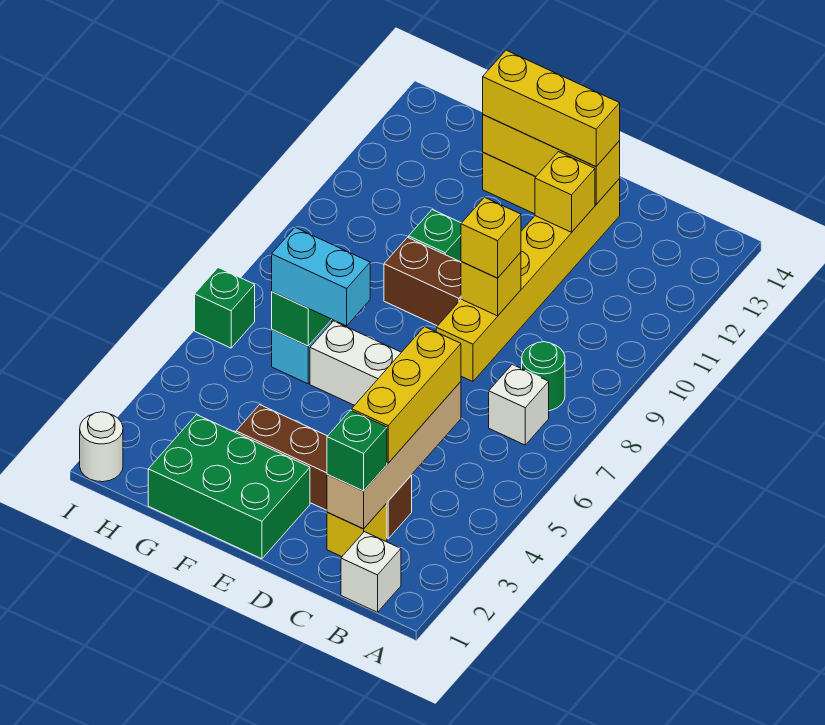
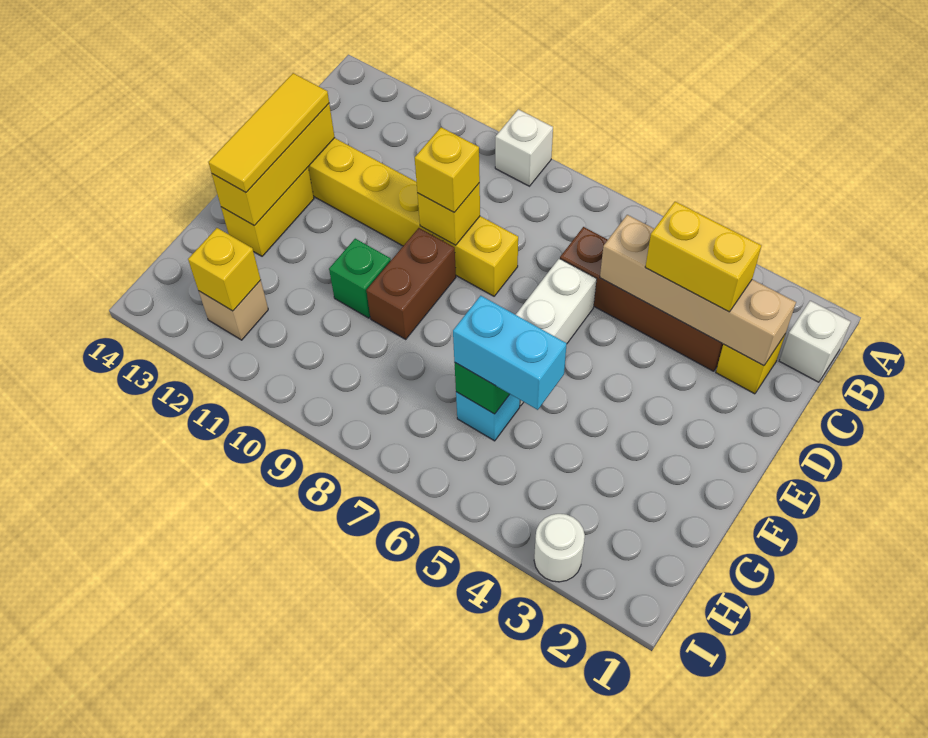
white 1x1 brick [489,364,549,445] -> white 1x1 brick moved to [495,109,553,186]
green 1x1 round brick [522,342,565,411] -> none
green 1x1 brick [327,410,387,491] -> none
brown 1x4 brick [236,405,412,539] -> brown 1x4 brick turned to [560,227,723,371]
yellow 1x3 brick [352,327,461,463] -> yellow 1x2 brick [645,202,762,312]
yellow 1x1 brick [535,152,595,232] -> yellow 1x1 brick moved to [188,228,261,311]
yellow 1x3 brick [483,50,620,167] -> yellow 1x3 tile [208,73,329,192]
green 2x3 brick [148,415,310,559] -> none
cyan 1x2 brick [272,227,370,326] -> cyan 1x2 brick turned to [453,296,567,410]
none -> tan 1x1 brick [199,280,268,340]
white 1x1 round brick [80,412,123,482] -> white 1x1 round brick moved to [534,514,585,582]
green 1x1 brick [195,268,255,348] -> none

